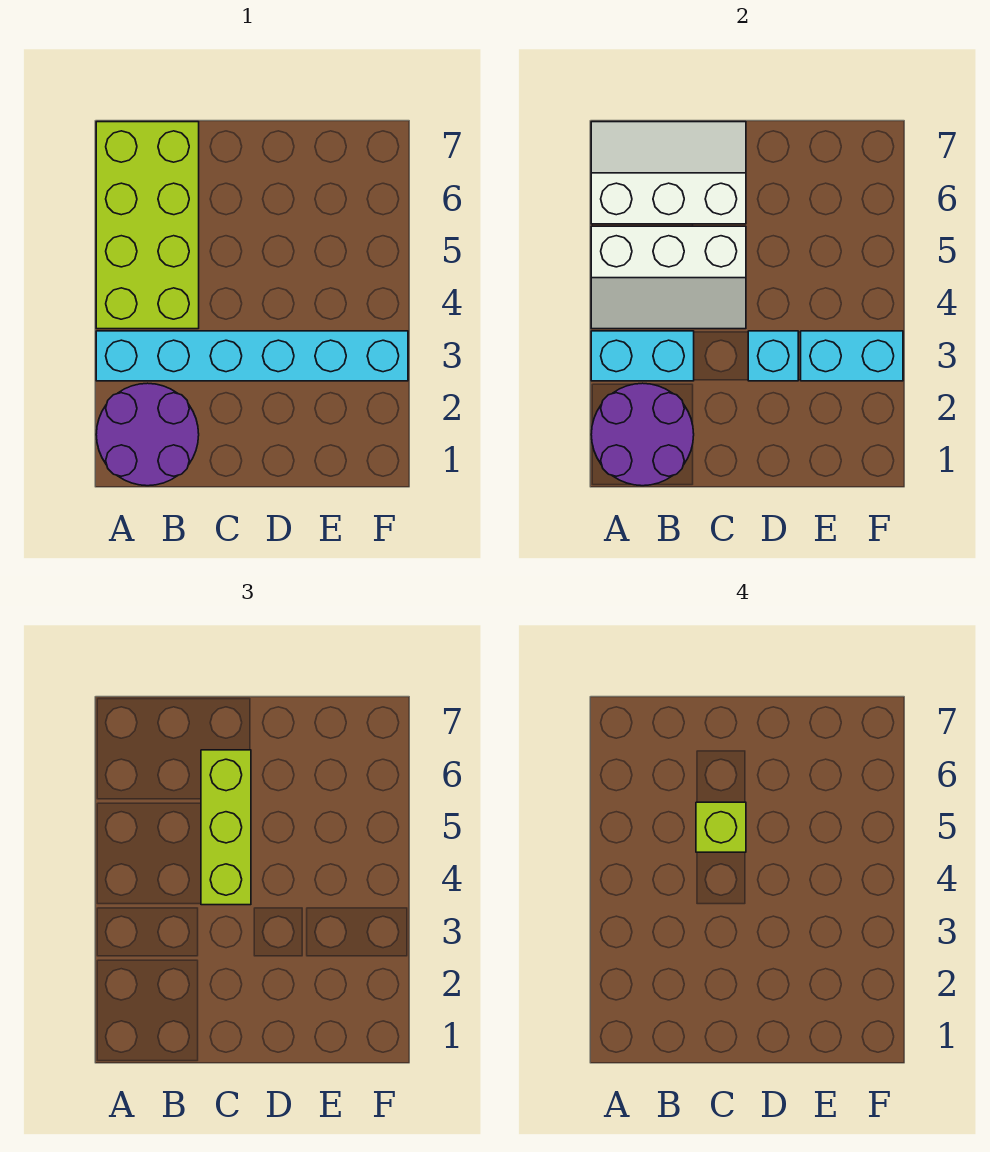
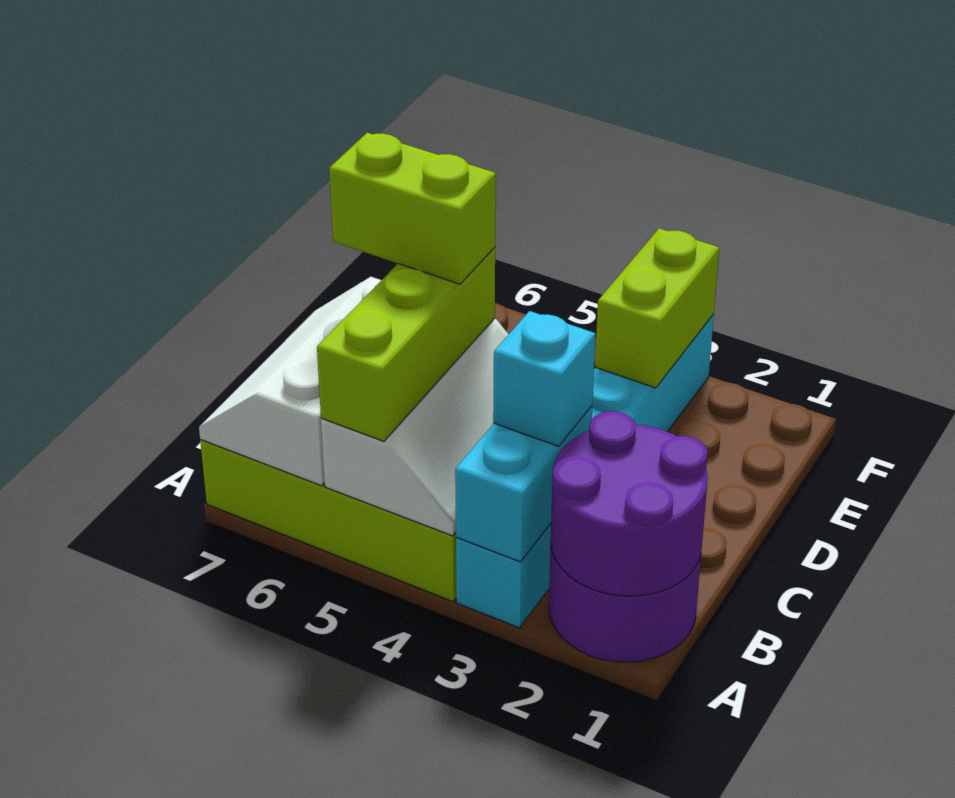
lime 1x3 brick [201,750,251,905] -> lime 1x3 brick turned to [317,248,495,441]
lime 1x1 brick [696,802,746,852] -> lime 1x2 brick [329,133,496,284]
cyan 1x1 brick [748,331,798,381] -> cyan 1x1 brick moved to [493,311,595,446]
cyan 1x2 brick [801,331,903,381] -> lime 1x2 brick [595,228,719,388]

